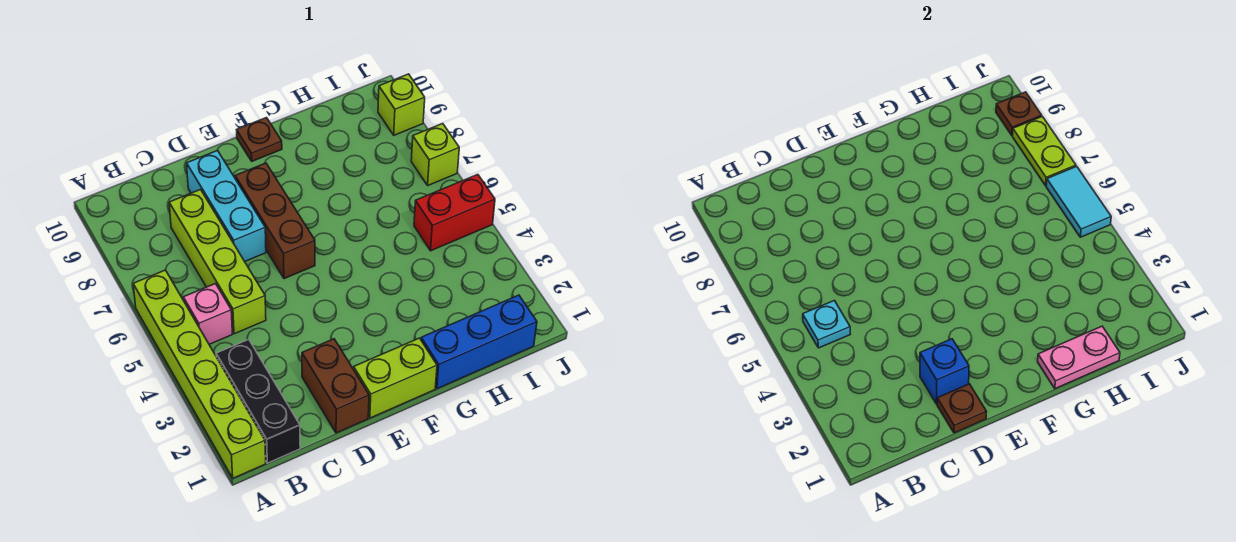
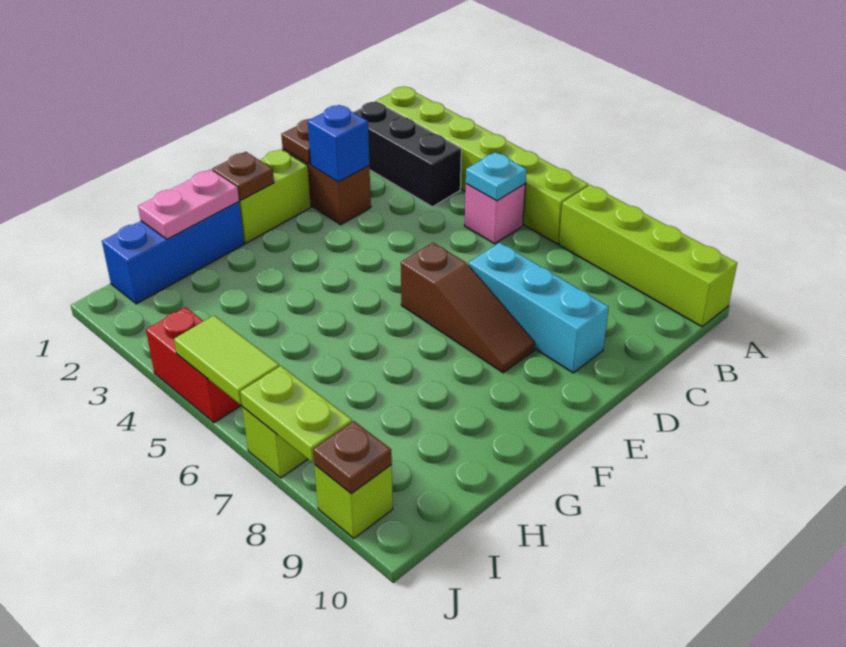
lime 1x4 brick [169,190,266,334] -> lime 1x4 brick moved to [559,185,737,327]
brown 1x3 brick [235,163,315,279] -> brown 1x3 slope [401,243,535,373]
brown 1x1 plate [237,118,282,161] -> brown 1x1 plate moved to [212,152,274,200]
red 1x2 brick [414,175,495,251] -> red 1x2 brick turned to [146,307,241,423]
cyan 1x2 tile [1046,166,1111,237] -> lime 1x2 tile [174,316,279,405]

